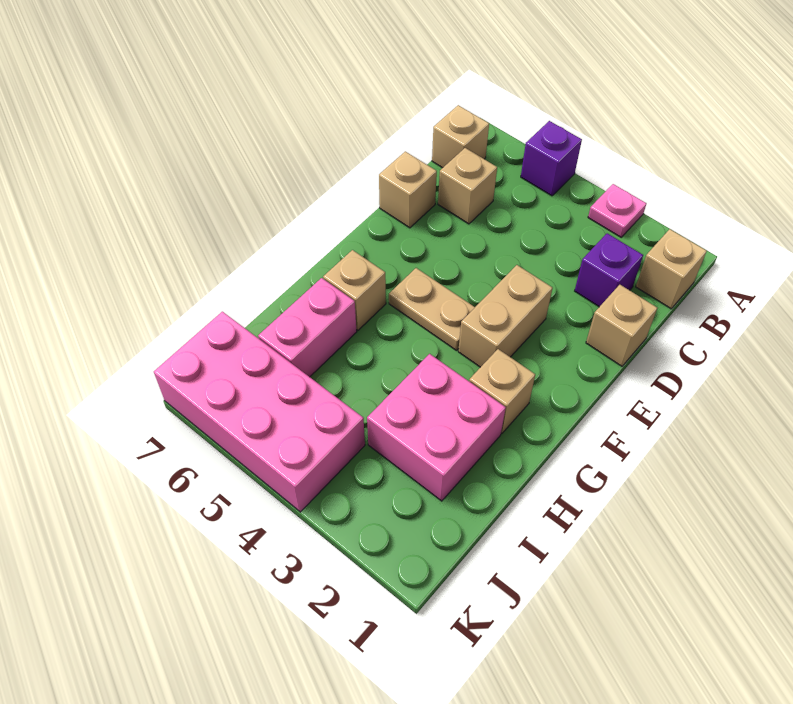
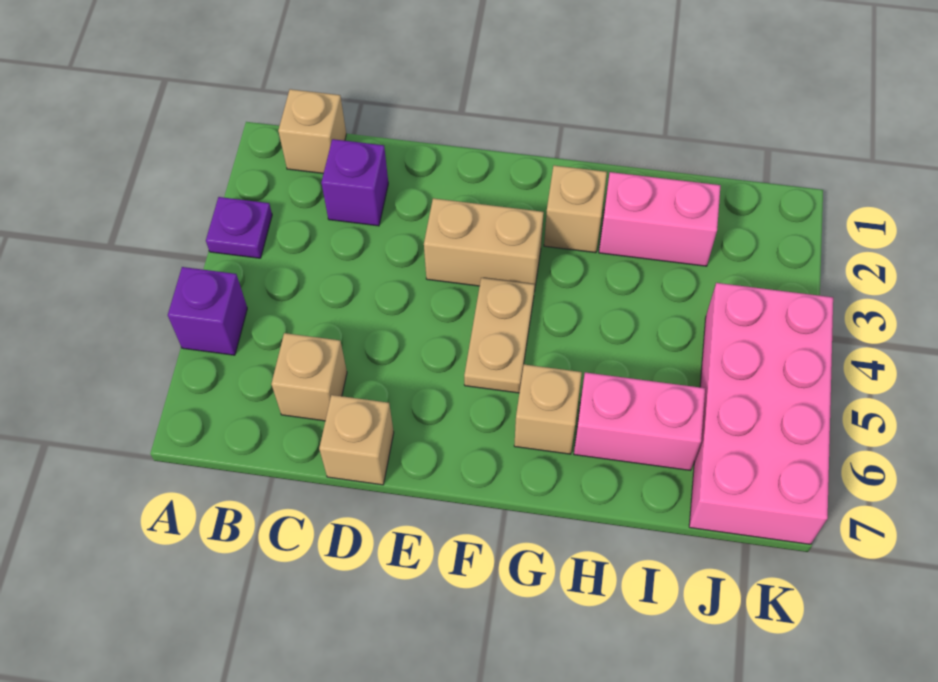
pink 1x1 plate [588,184,647,237] -> purple 1x1 plate [206,197,272,258]
tan 1x1 brick [432,105,489,168] -> none
tan 1x1 brick [586,285,657,366] -> none
pink 2x2 brick [367,354,506,501] -> pink 1x2 brick [599,172,721,266]

